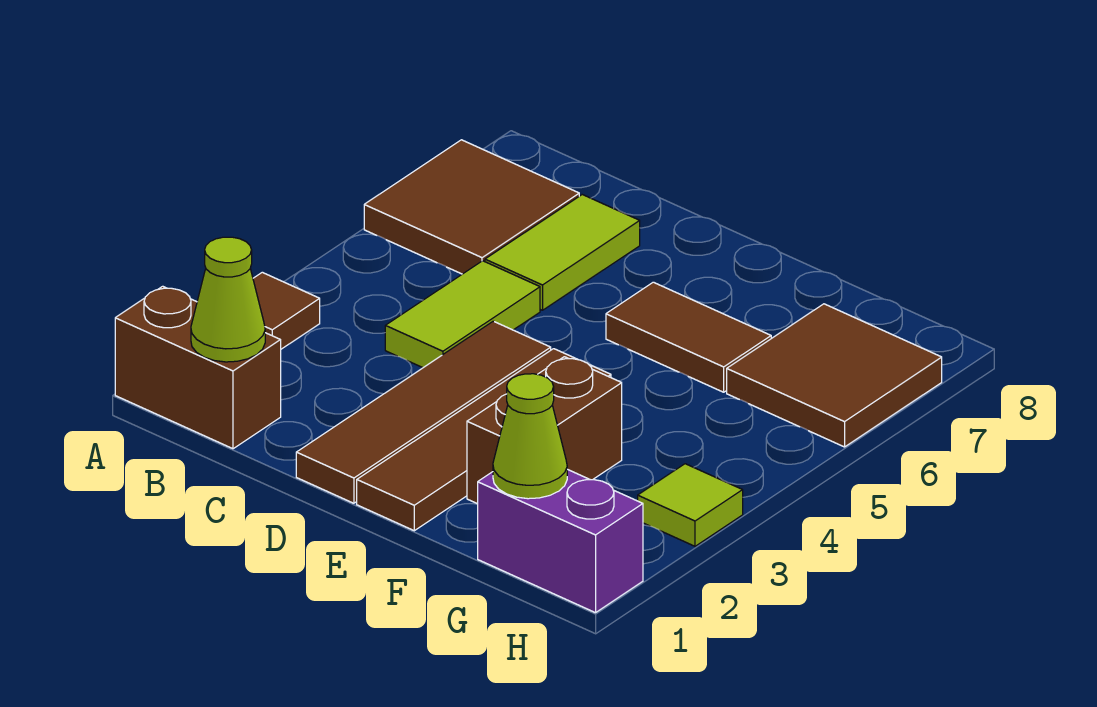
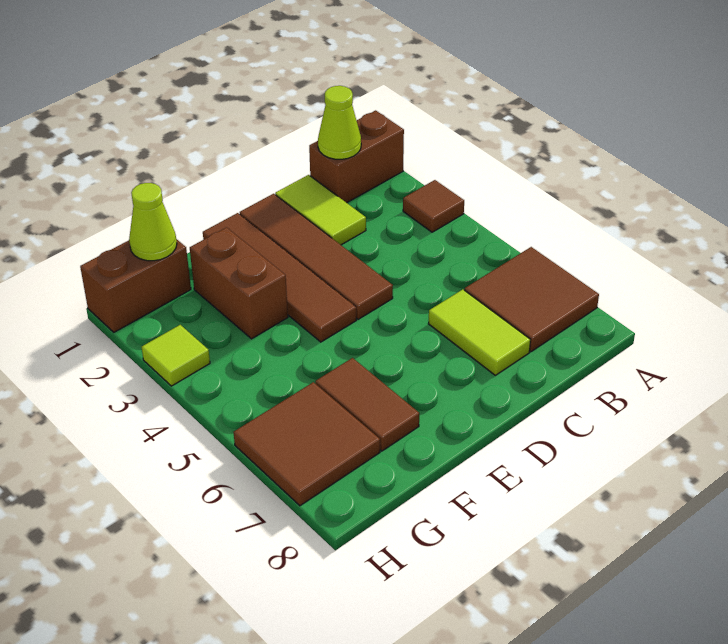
lime 1x2 tile [385,261,540,368] -> lime 1x2 tile moved to [275,175,366,245]
brown 1x2 tile [606,282,771,392] -> brown 1x2 tile turned to [315,358,419,451]
purple 1x2 brick [478,469,643,613] -> brown 1x2 brick [80,239,191,332]

